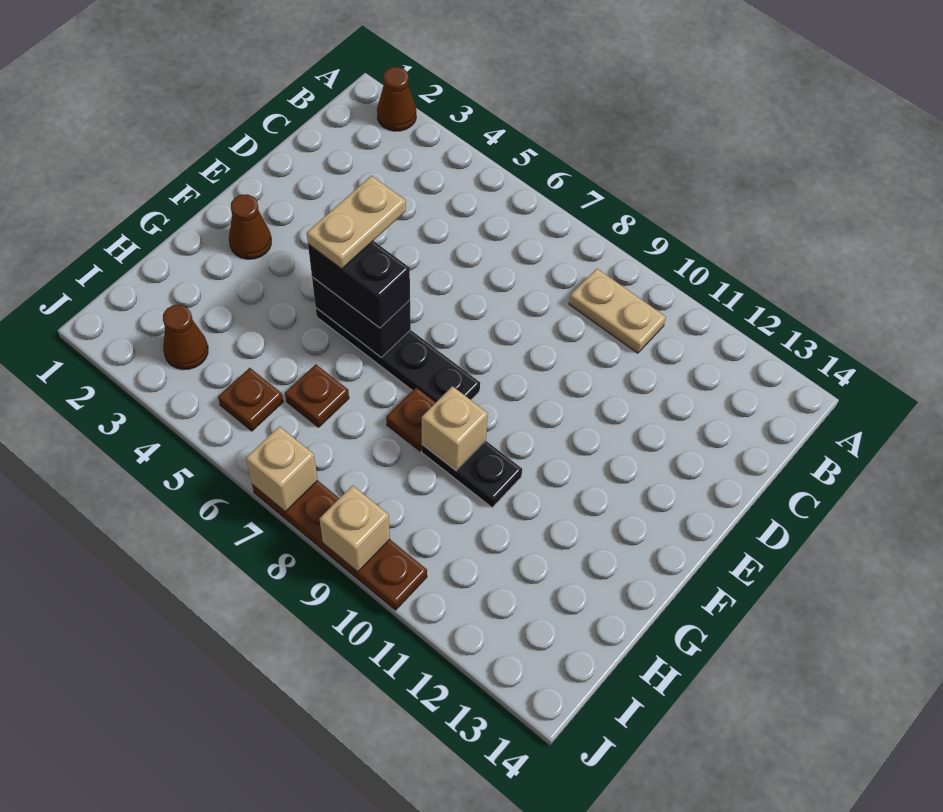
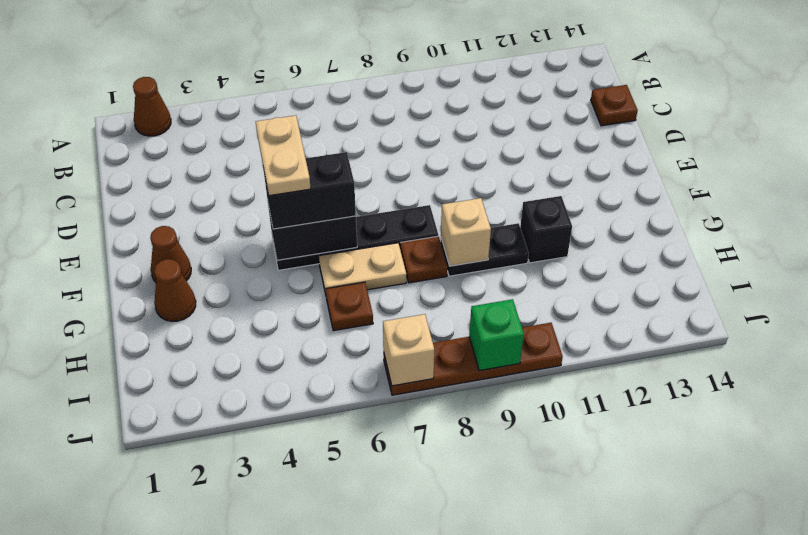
tan 1x2 plate [569,269,666,353] -> tan 1x2 plate moved to [319,243,406,294]
none -> black 1x1 brick [520,196,572,263]
brown 1x1 cone [163,305,208,370] -> brown 1x1 cone moved to [154,259,196,321]
brown 1x1 plate [218,368,283,431] -> brown 1x1 plate moved to [591,85,638,126]
tan 1x1 brick [319,485,390,572] -> green 1x1 brick [469,299,524,371]

